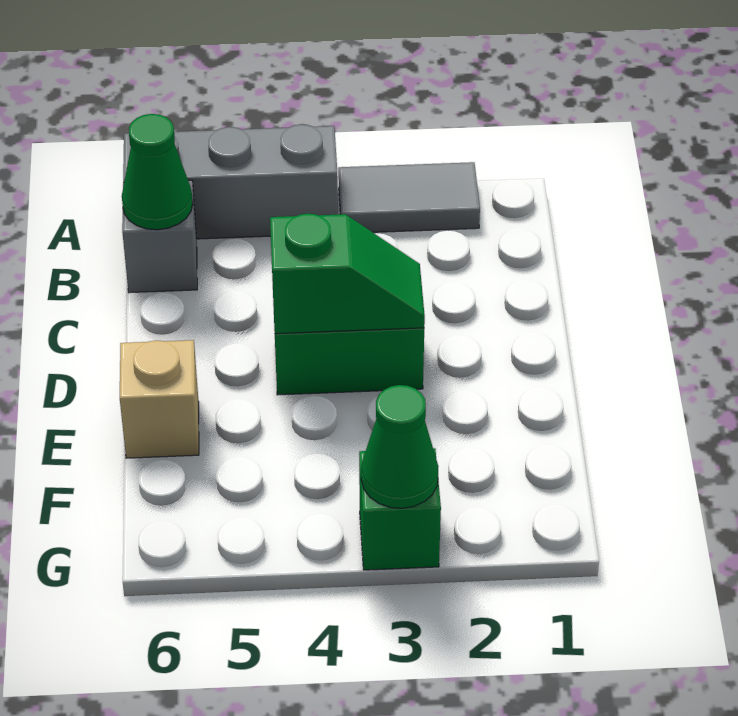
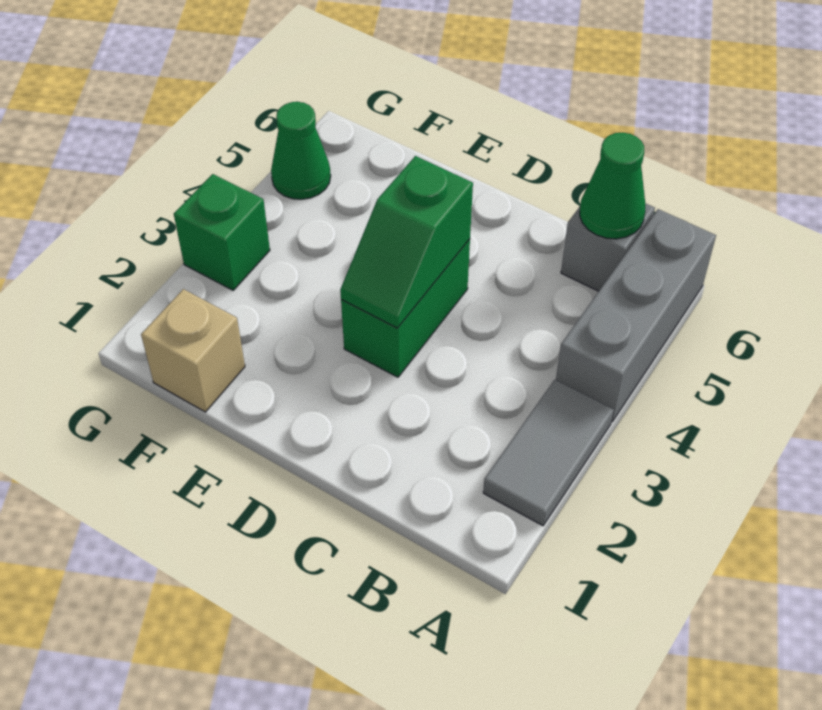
tan 1x1 brick [120,340,199,458] -> tan 1x1 brick moved to [141,289,245,412]
green 1x1 cone [361,385,438,508] -> green 1x1 cone moved to [271,102,331,199]

